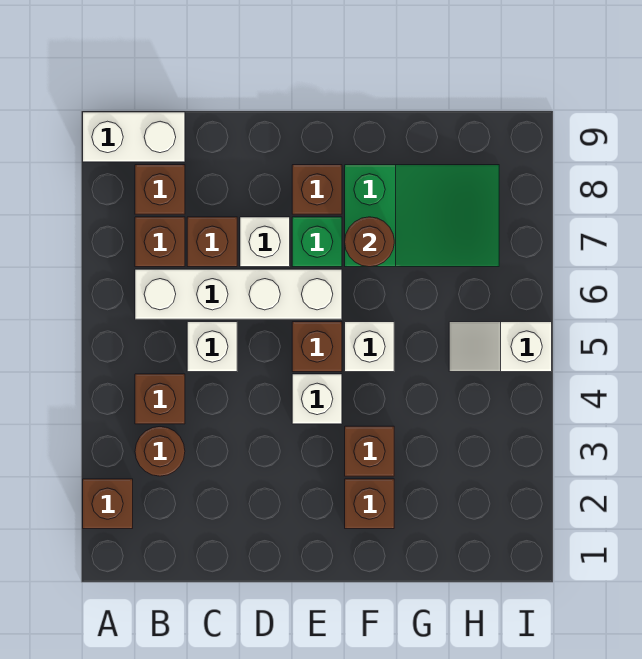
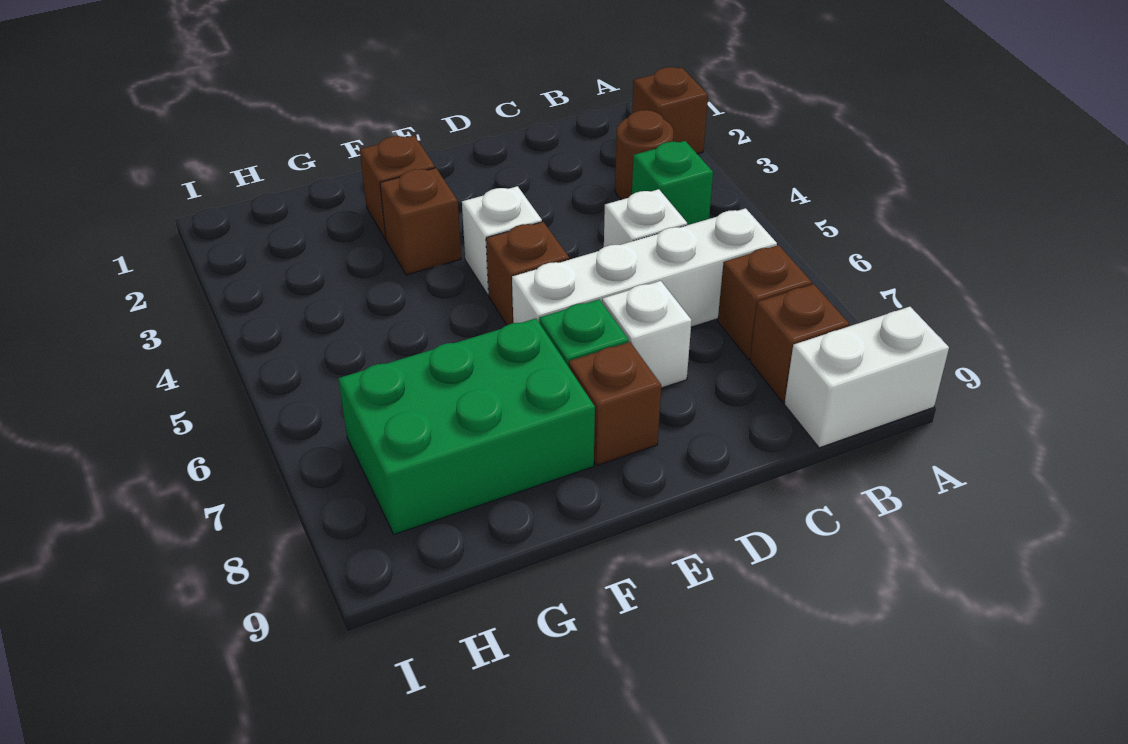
brown 1x1 brick [135,374,185,424] -> green 1x1 brick [632,141,713,225]
brown 1x1 brick [187,217,237,267] -> none
white 1x1 brick [345,322,394,372] -> none
green 2x3 slope [345,165,499,267] -> green 2x3 brick [338,319,595,534]
brown 1x1 round brick [345,217,394,267] -> none
white 1x2 slope [449,322,552,372] -> none

